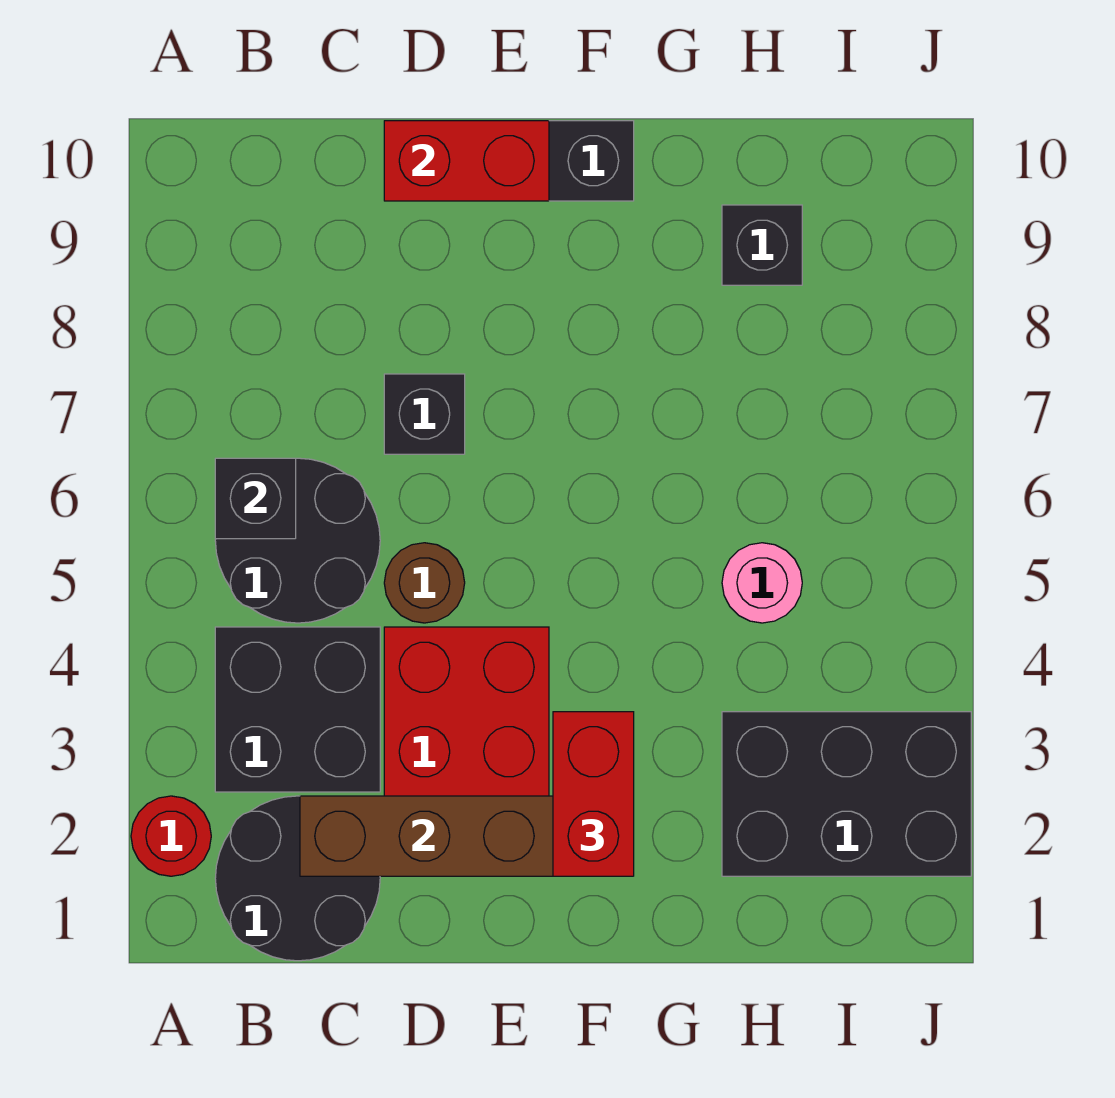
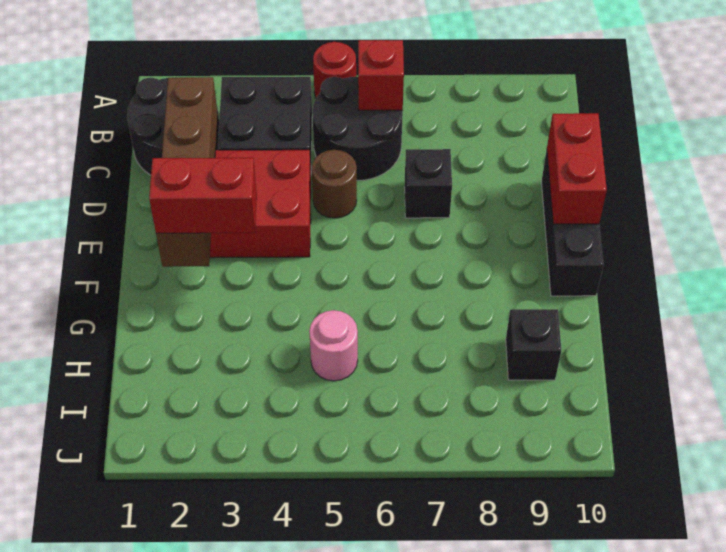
red 1x1 round brick [131,796,211,876] -> red 1x1 round brick moved to [313,42,356,98]
black 1x1 brick [215,458,296,539] -> red 1x1 brick [358,40,404,110]
black 2x3 brick [722,712,971,876] -> none

